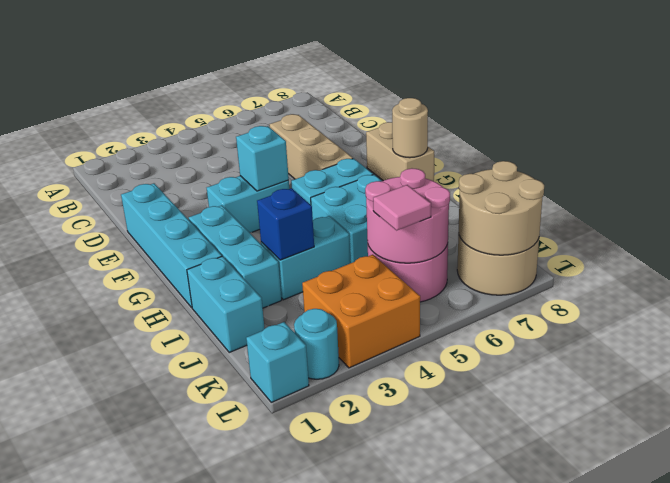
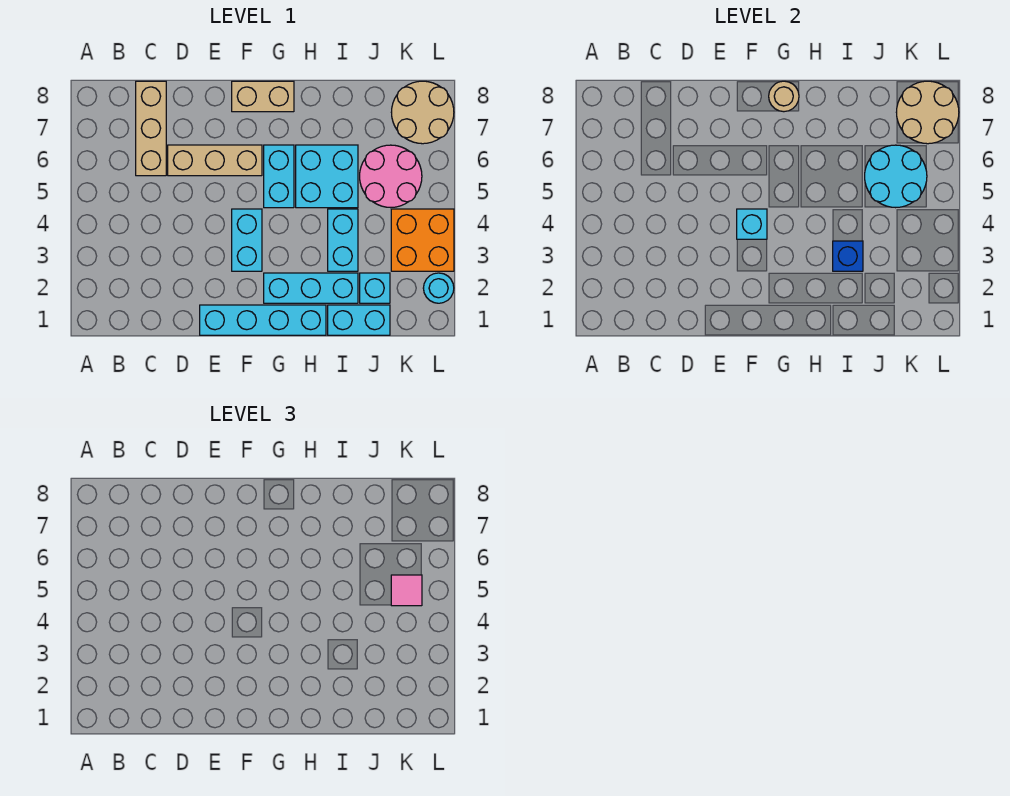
none -> tan 1x3 brick [136,81,166,176]
pink 2x2 round brick [365,168,450,263] -> cyan 2x2 round brick [865,145,927,208]
cyan 1x1 brick [246,322,309,402] -> cyan 1x1 brick moved to [360,273,390,303]

